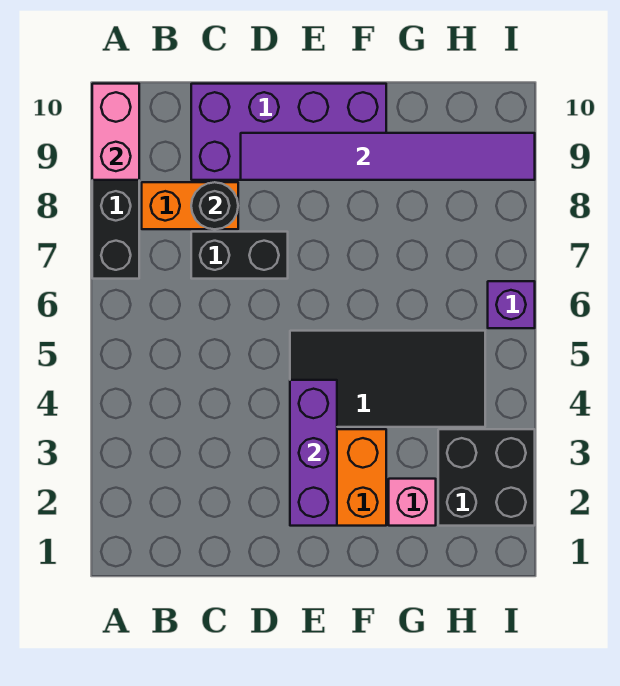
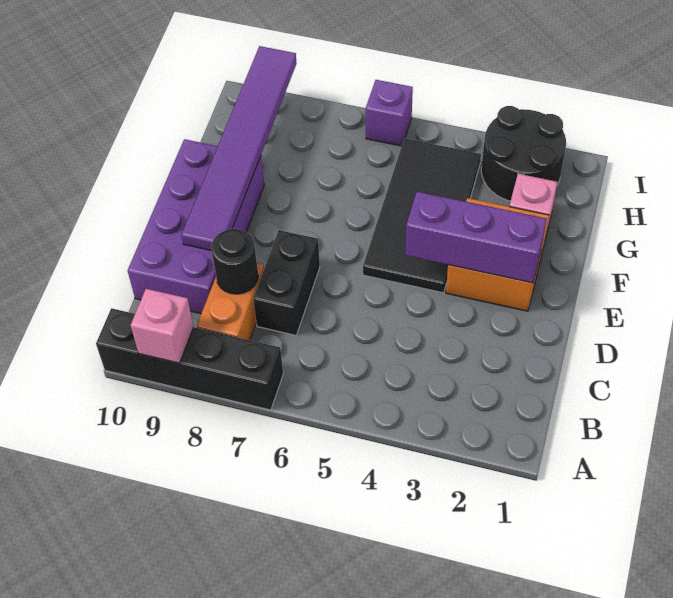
pink 1x2 brick [92,84,139,180] -> pink 1x1 brick [131,289,194,363]
black 2x2 brick [438,429,535,526] -> black 2x2 round brick [481,106,566,201]

